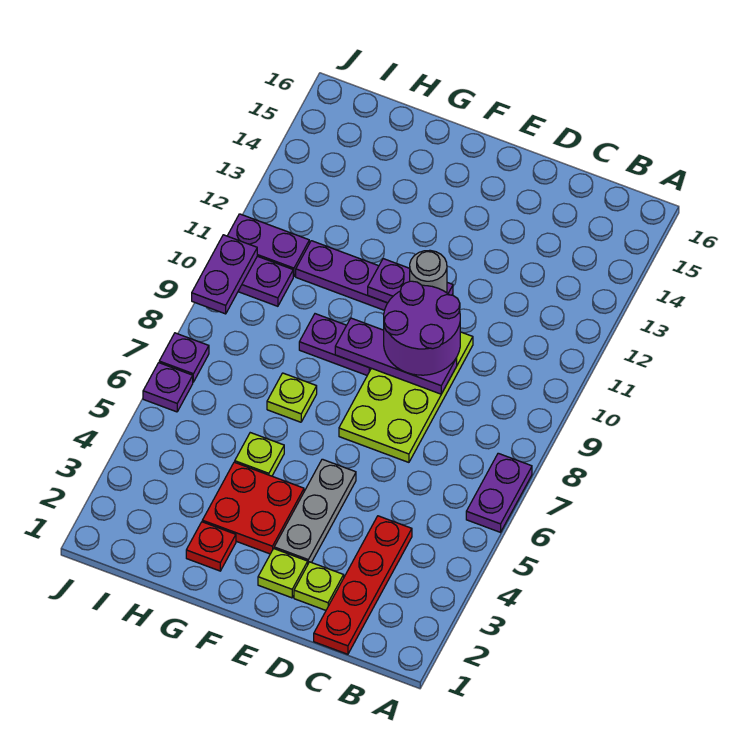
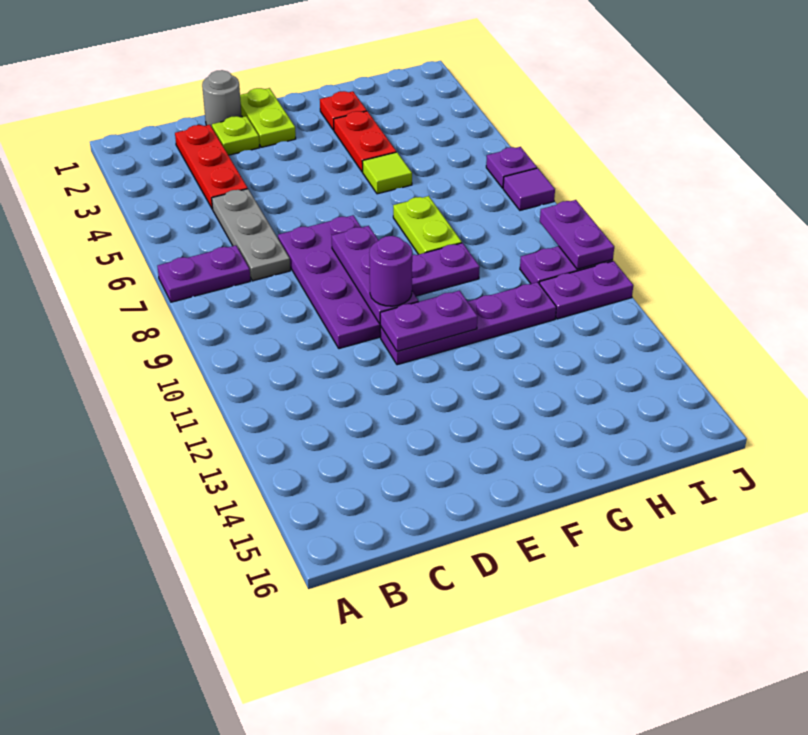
purple 1x2 plate [466,453,532,532] -> purple 1x2 plate turned to [157,245,250,302]
red 1x4 plate [314,516,412,654] -> red 1x3 plate [175,125,248,209]
lime 2x4 plate [339,332,473,462] -> purple 2x4 plate [278,215,381,349]
purple 1x3 plate [335,318,457,394] -> purple 1x3 plate turned to [332,226,419,324]
purple 2x2 round brick [384,281,460,375] -> purple 1x1 round brick [369,236,412,306]
lime 1x1 plate [258,549,308,598] -> lime 1x2 plate [240,88,296,147]
grey 1x3 plate [274,459,356,563] -> grey 1x3 plate moved to [212,189,290,281]
grey 1x1 round brick [410,250,447,293] -> grey 1x1 round brick moved to [202,70,242,127]
red 2x2 plate [202,462,304,554] -> red 1x2 plate [334,111,396,172]
lime 1x1 plate [235,433,284,476] -> lime 1x1 tile [362,152,412,194]
lime 1x1 plate [267,373,317,422] -> lime 1x2 plate [393,196,462,254]
purple 1x1 plate [159,333,209,382] -> purple 1x1 tile [503,168,555,210]

